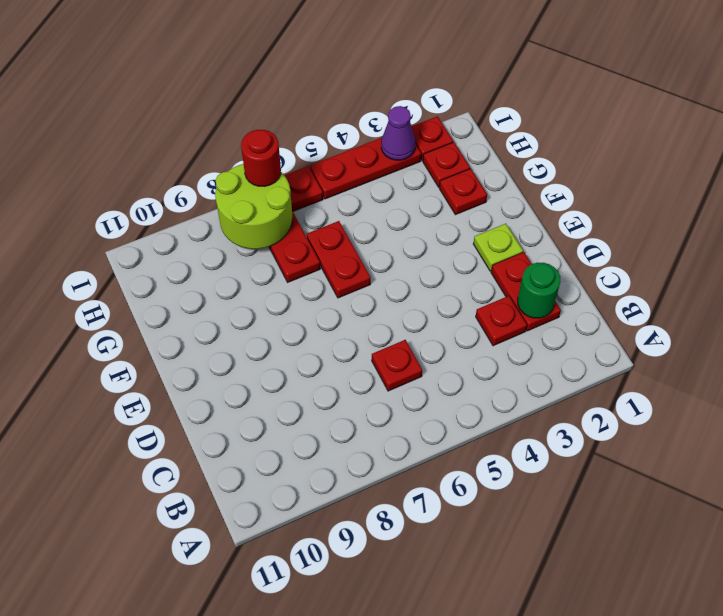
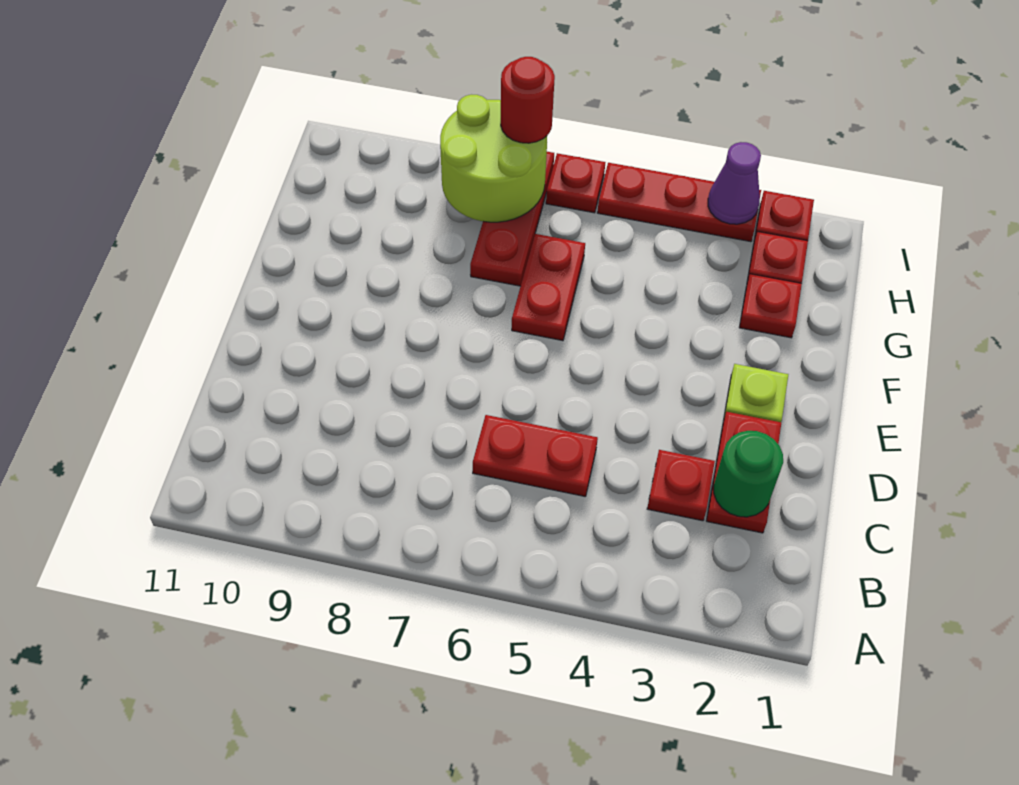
red 1x1 plate [372,340,422,391] -> red 1x2 plate [473,415,598,496]

